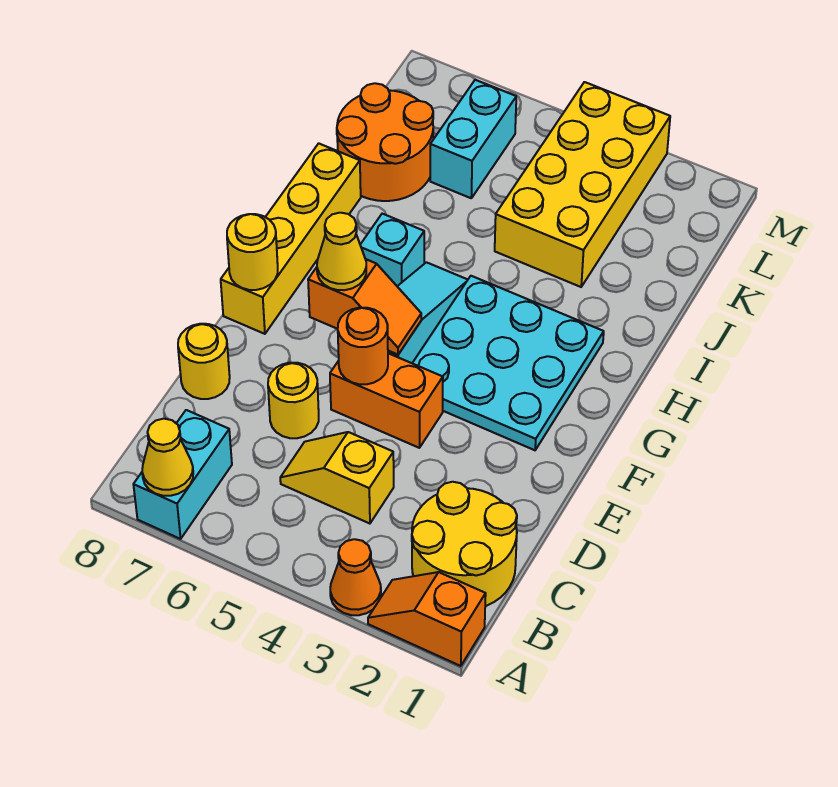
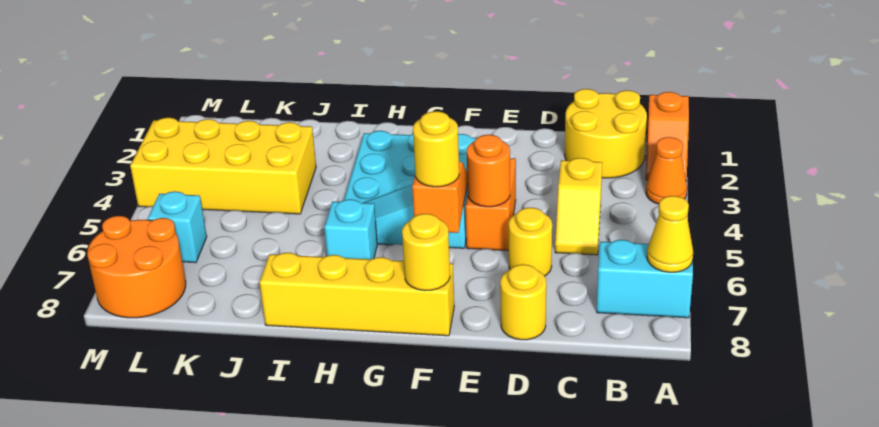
yellow 1x1 cone [317,213,366,290] -> yellow 1x1 round brick [413,111,459,187]
orange 2x2 round brick [337,83,433,201] -> orange 2x2 round brick moved to [87,216,186,318]
cyan 1x2 brick [430,80,516,198] -> cyan 1x1 brick [148,191,207,263]

